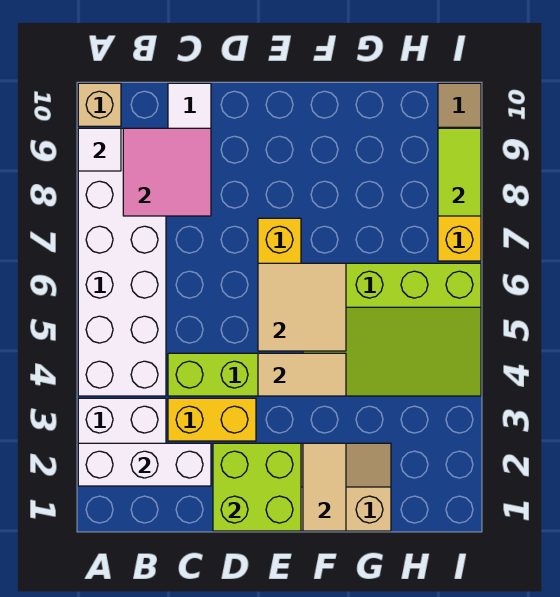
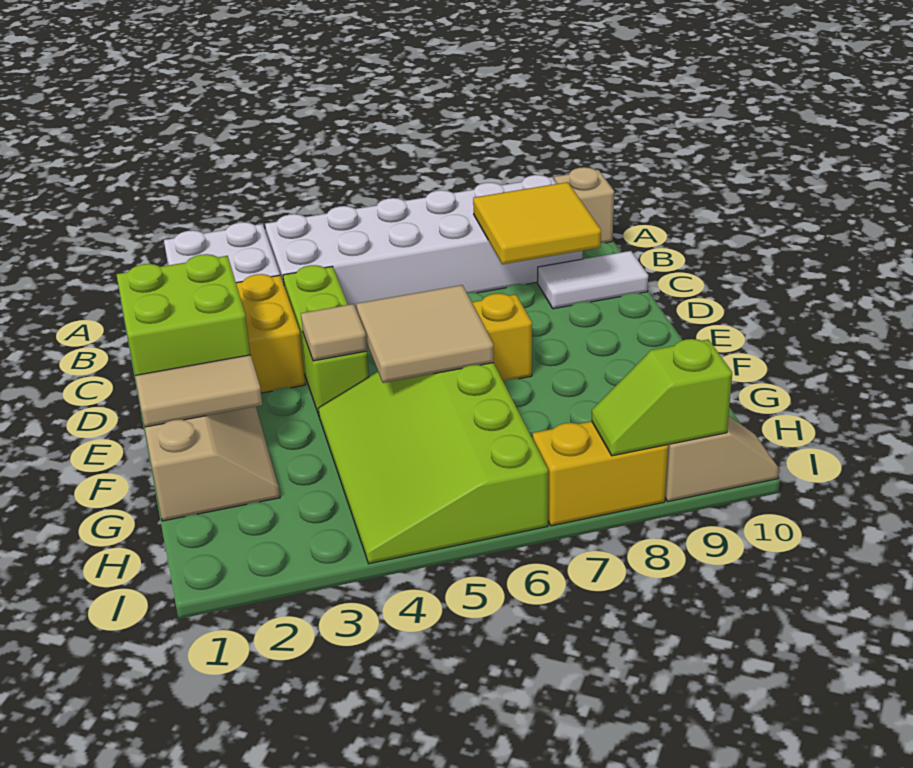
white 1x3 brick [78,443,211,486] -> none
white 1x1 tile [78,128,121,171] -> none
pink 2x2 tile [123,128,211,216] -> yellow 2x2 tile [473,182,601,264]
tan 1x2 tile [258,353,346,396] -> tan 1x1 tile [301,304,367,361]
lime 1x2 tile [438,128,481,216] -> lime 1x2 slope [591,339,732,456]

